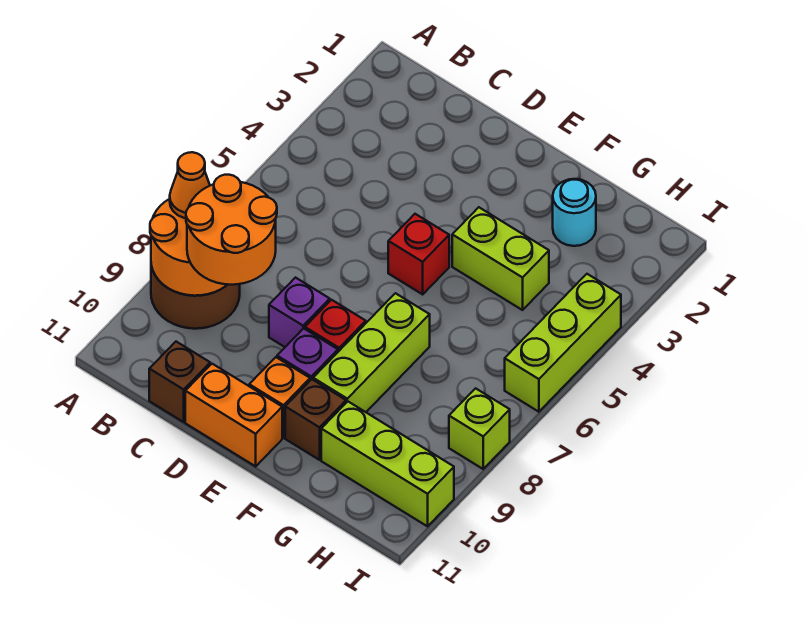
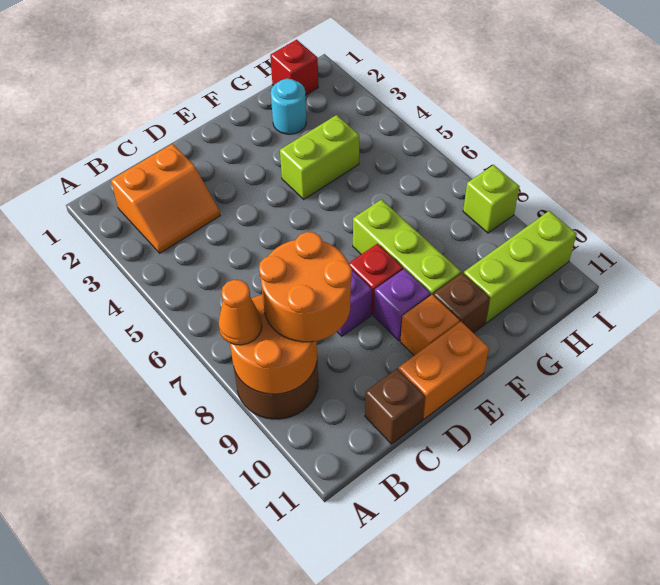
none -> orange 2x2 slope [111,144,220,253]
red 1x1 brick [388,214,449,294] -> red 1x1 brick moved to [270,40,318,95]
lime 1x3 brick [505,274,621,412] -> none

